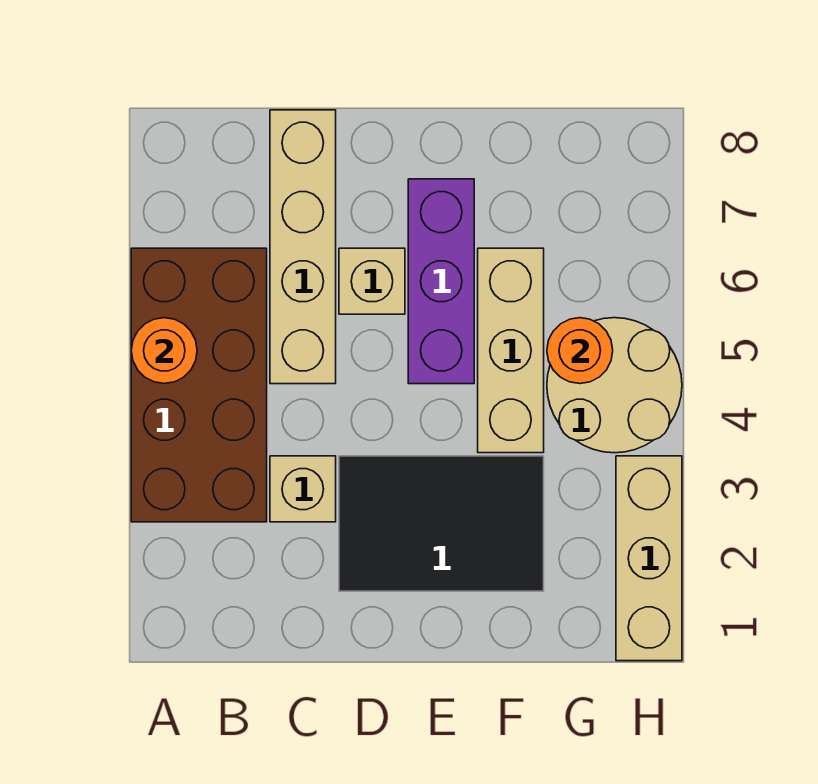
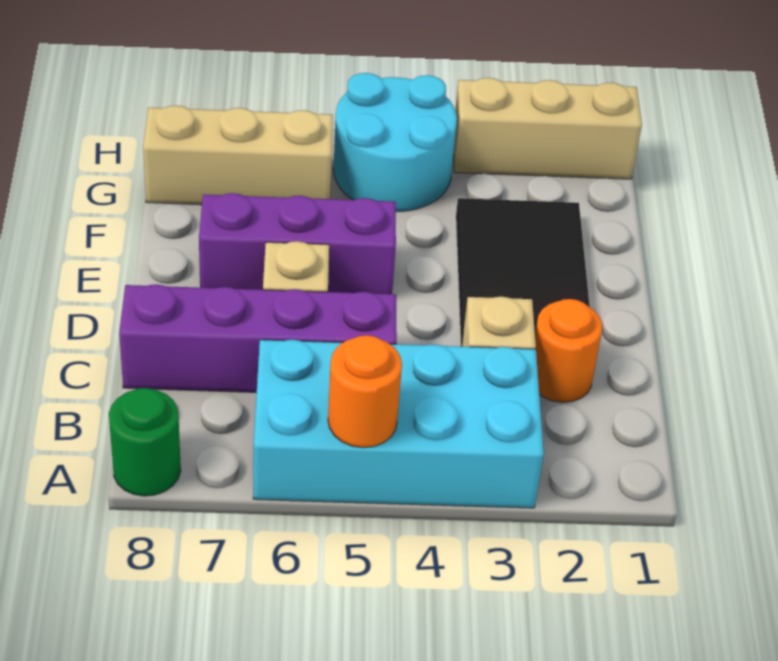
brown 2x4 brick [131,248,267,522] -> cyan 2x4 brick [253,340,544,508]
none -> green 1x1 round brick [109,388,181,496]
tan 1x4 brick [270,110,336,384] -> purple 1x4 brick [119,284,397,392]
tan 1x3 brick [478,248,544,453] -> tan 1x3 brick moved to [143,105,333,205]
tan 2x2 round brick [547,318,682,453] -> cyan 2x2 round brick [334,73,457,211]
orange 1x1 round brick [547,318,613,384] -> orange 1x1 round brick moved to [535,299,602,402]

